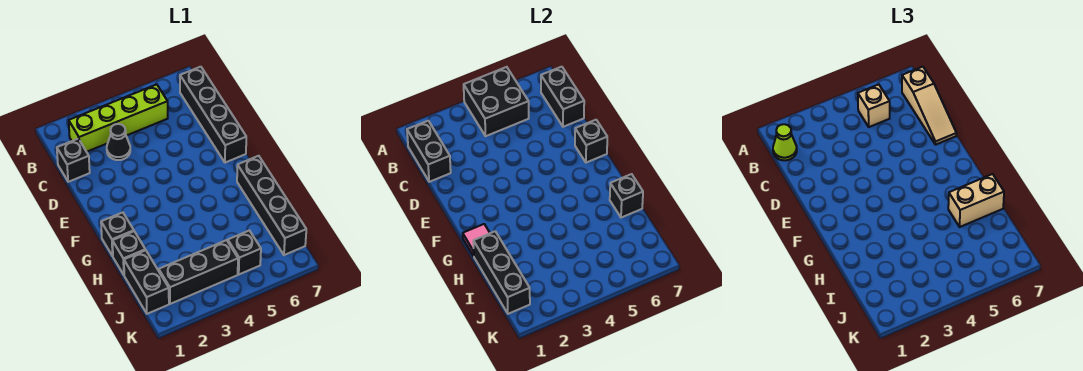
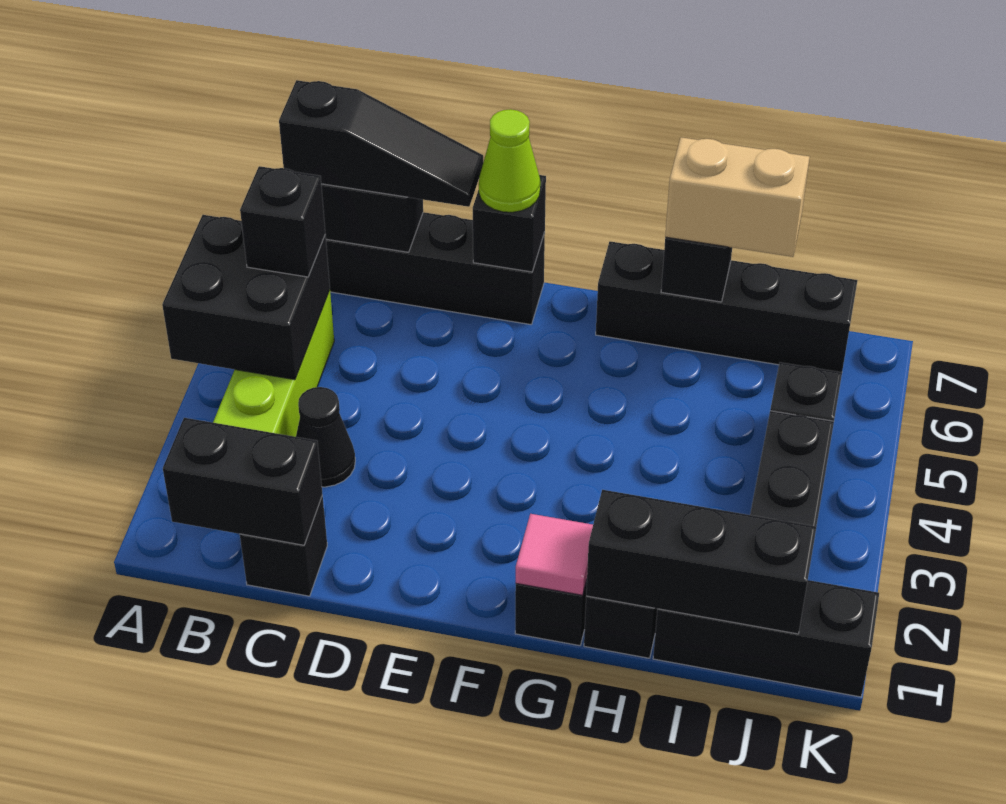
lime 1x1 cone [773,124,797,160] -> lime 1x1 cone moved to [479,109,540,212]
tan 1x1 brick [858,84,890,127] -> black 1x1 brick [240,166,325,277]
tan 1x3 slope [902,67,956,145] -> black 1x3 slope [279,80,483,207]
tan 1x2 brick [948,174,1004,227] -> tan 1x2 brick turned to [665,137,809,257]
black 1x2 brick [124,250,169,314] -> black 1x3 brick [653,580,879,697]

